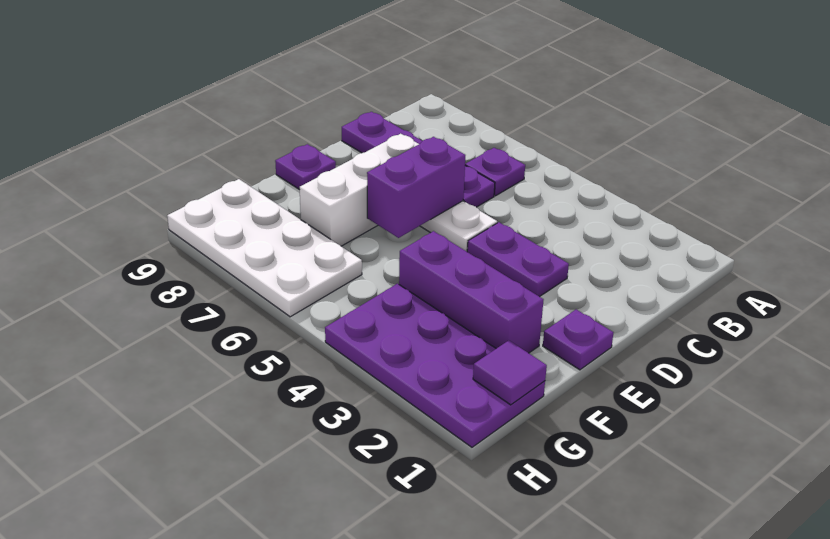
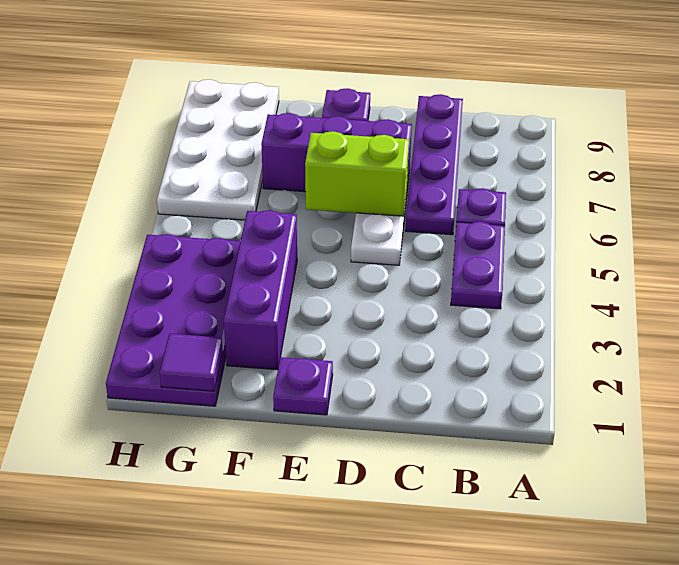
purple 1x2 plate [467,222,569,297] -> purple 1x2 plate moved to [451,222,505,309]
purple 1x2 brick [367,137,465,238] -> lime 1x2 brick [305,131,409,216]
white 1x3 brick [300,134,419,246] -> purple 1x3 brick [261,113,412,192]

